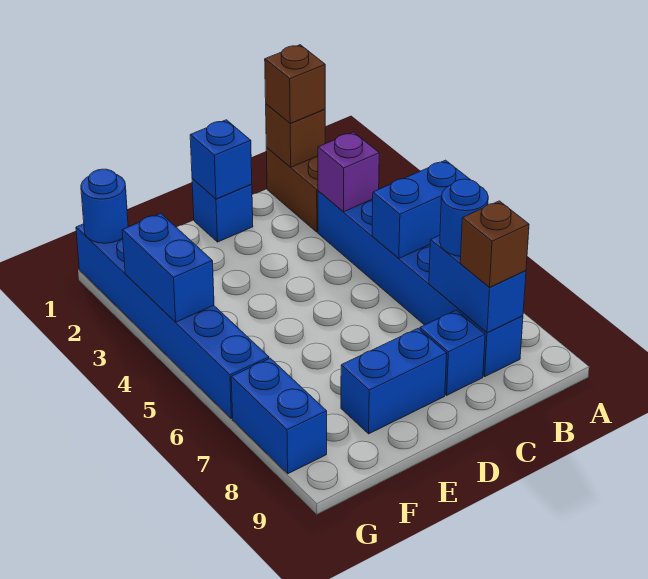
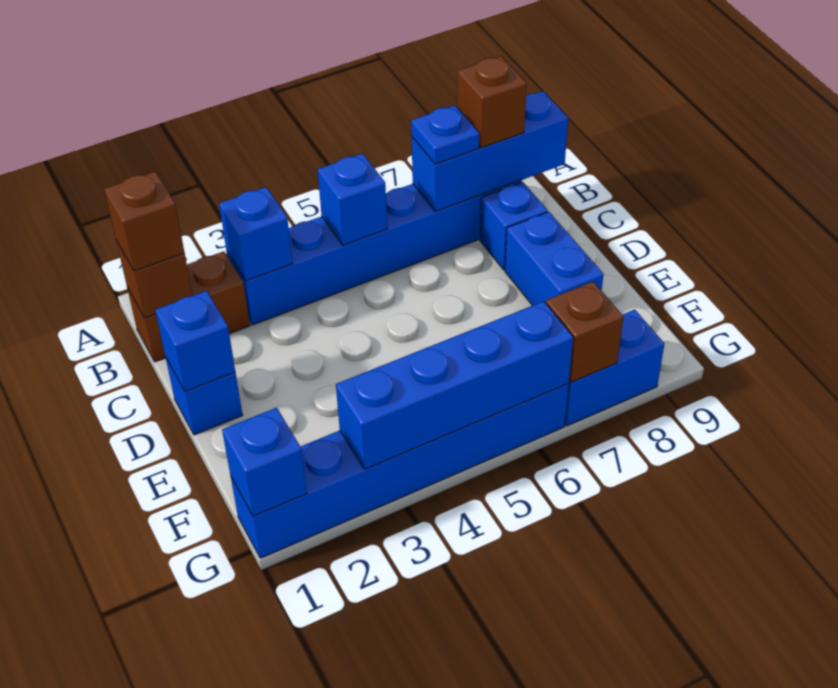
blue 1x2 brick [372,160,470,258] -> blue 1x1 brick [318,154,387,245]
purple 1x1 brick [318,132,379,212] -> blue 1x1 brick [219,187,292,281]
blue 1x2 brick [429,235,526,333] -> blue 1x3 brick [412,91,568,211]
blue 1x1 round brick [440,179,488,256] -> blue 1x1 plate [411,105,479,164]
blue 1x1 round brick [81,169,128,243] -> blue 1x1 brick [222,408,307,516]
blue 1x2 brick [122,213,214,322] -> blue 1x4 brick [336,301,573,469]
none -> brown 1x1 brick [546,282,623,382]

